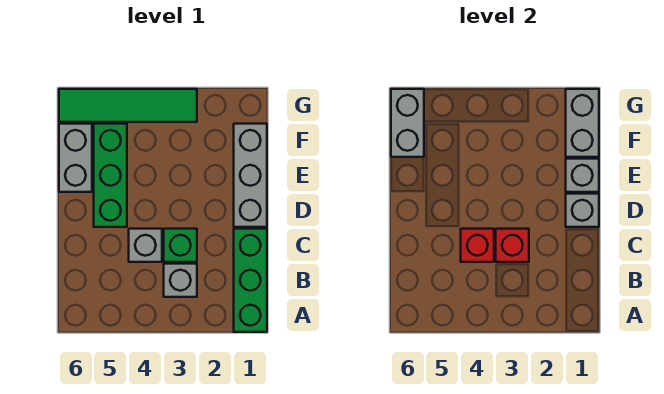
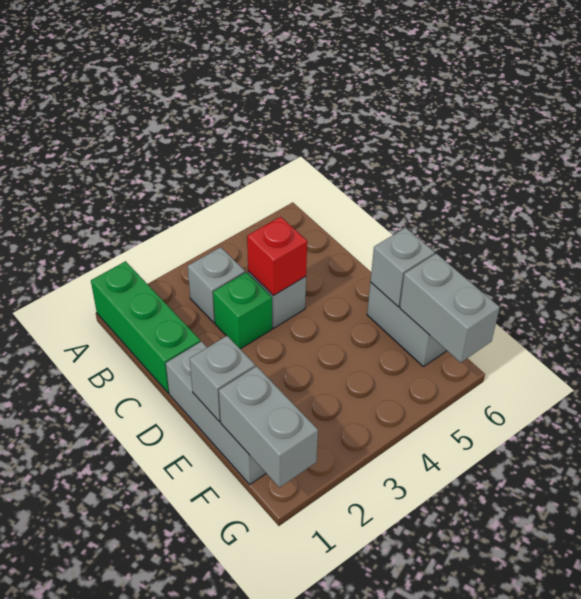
red 1x1 brick [496,229,529,262] -> none
grey 1x1 brick [566,194,599,227] -> grey 1x1 brick moved to [370,228,435,307]
green 1x3 brick [94,124,127,227] -> none
green 1x4 tile [59,89,197,122] -> none

